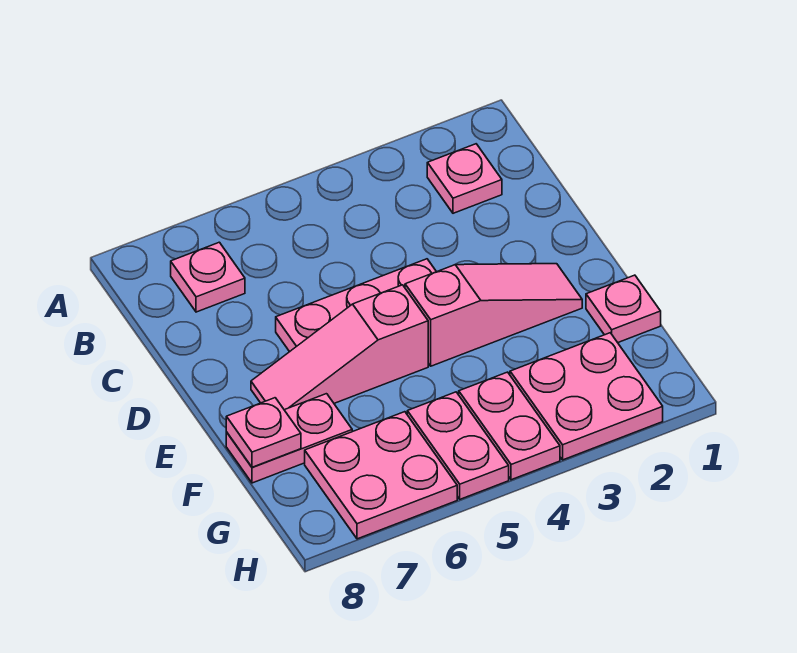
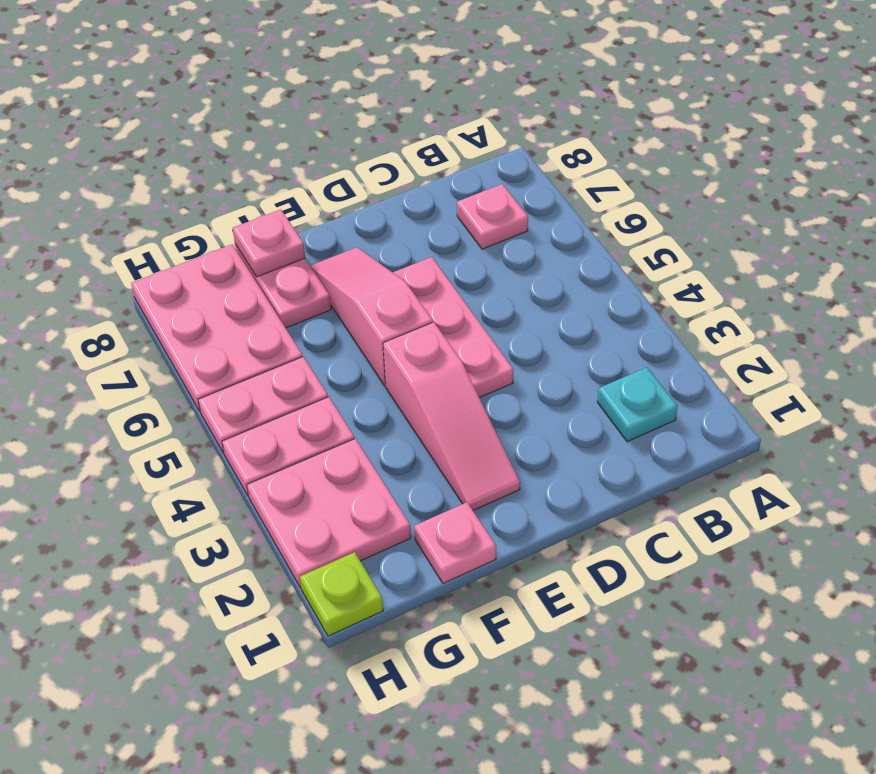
pink 1x1 plate [427,144,502,213] -> cyan 1x1 plate [597,367,678,442]
pink 2x2 plate [305,412,457,539] -> pink 2x3 plate [131,244,303,411]
none -> lime 1x1 plate [300,552,383,636]

